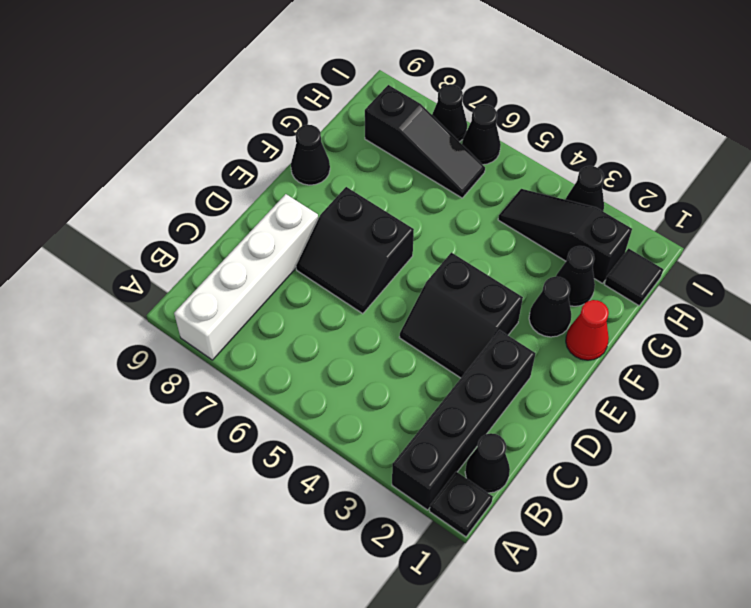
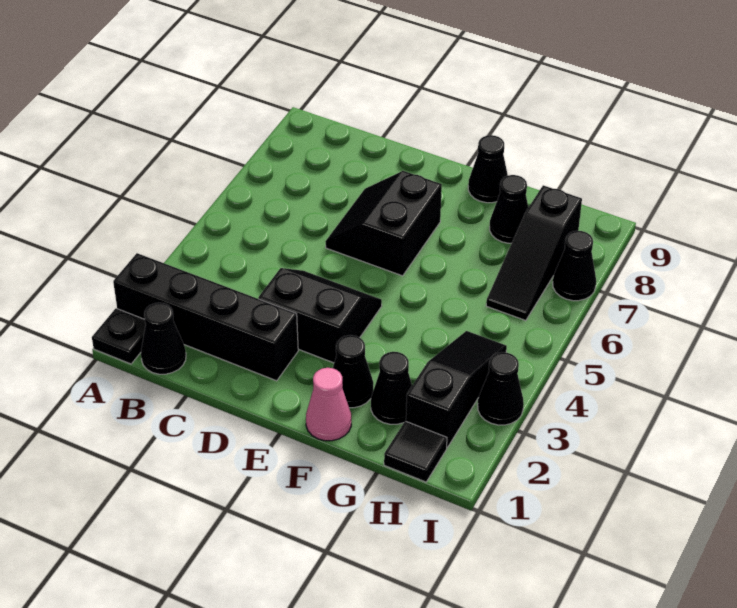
white 1x4 brick [174,194,318,360] -> none
black 2x2 slope [399,252,523,378] -> black 2x2 slope turned to [258,268,382,363]
red 1x1 cone [566,300,609,360] -> pink 1x1 cone [306,368,351,441]
black 1x1 cone [462,104,501,165] -> black 1x1 cone moved to [490,175,528,243]

